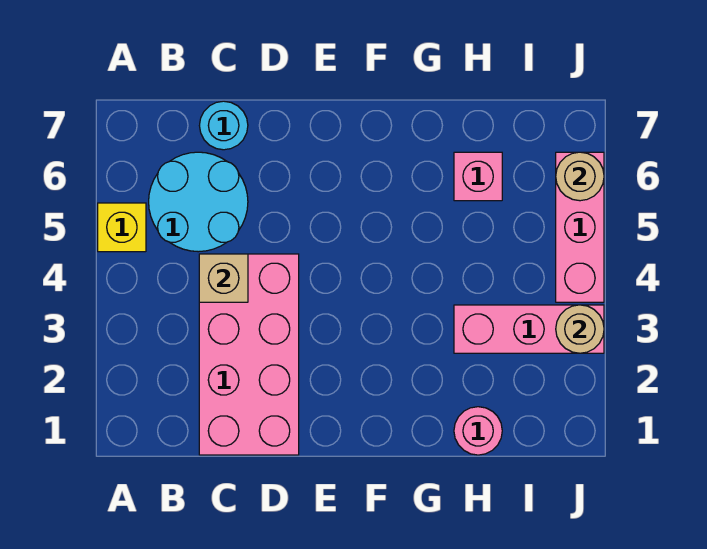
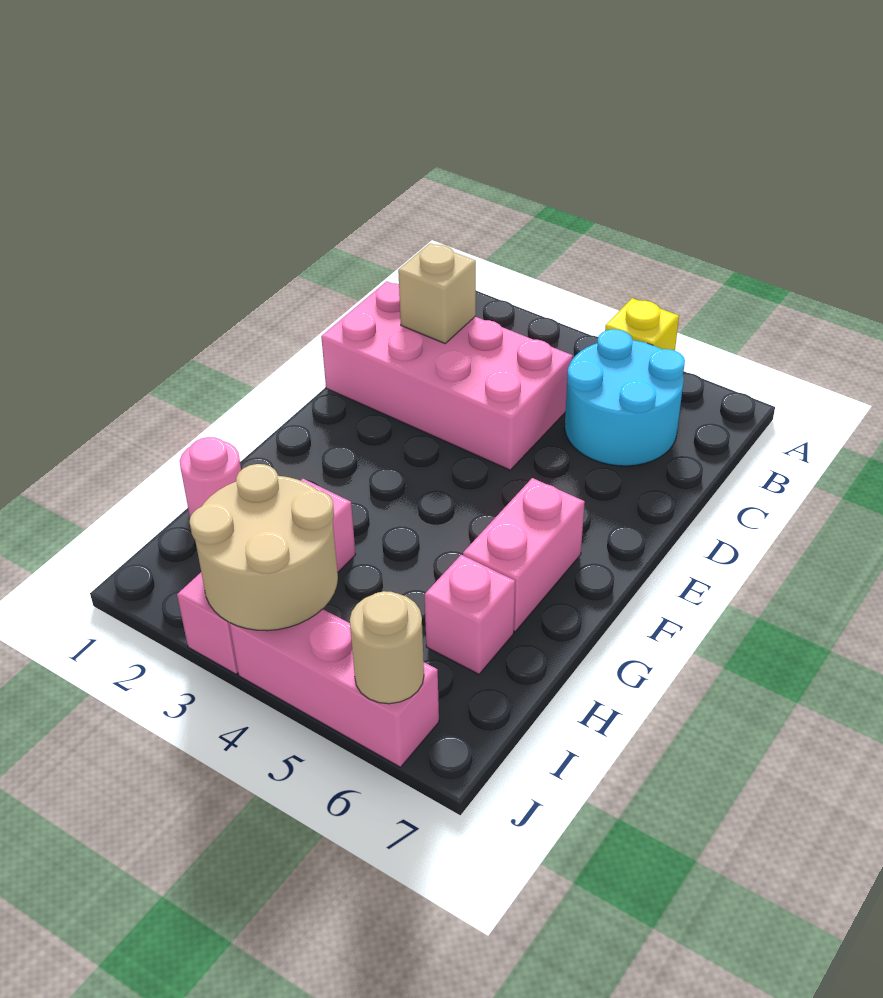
tan 1x1 brick [199,254,248,302] -> tan 1x1 brick moved to [398,243,476,343]
cyan 1x1 round brick [199,101,248,150] -> none
none -> pink 1x2 brick [463,478,585,631]
tan 1x1 round brick [556,305,604,353] -> tan 2x2 round brick [190,464,338,631]

